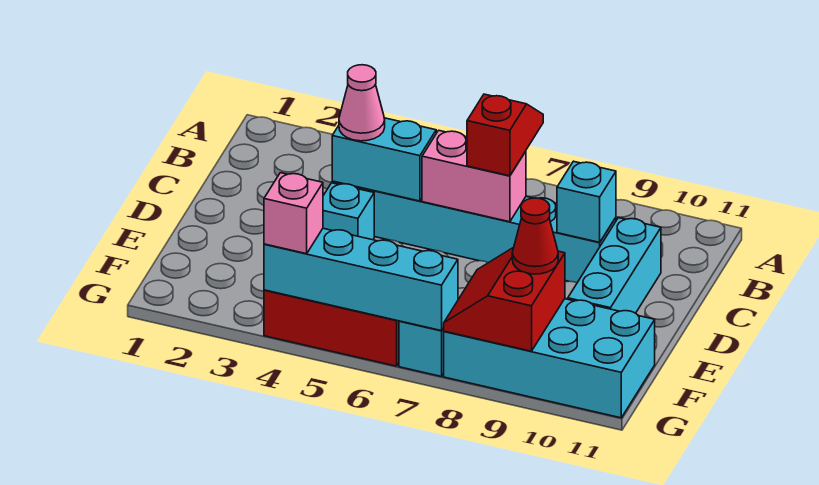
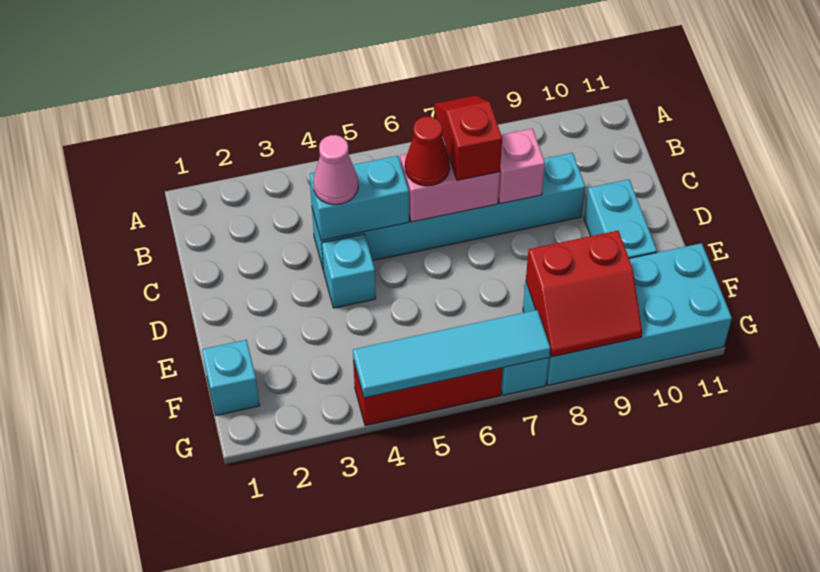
cyan 1x1 brick [557,161,616,242] -> cyan 1x1 brick moved to [202,340,260,415]
cyan 1x3 brick [568,218,661,313] -> cyan 1x2 brick [584,179,657,258]
red 2x2 slope [444,247,565,351] -> red 2x2 slope turned to [526,231,642,357]
red 1x1 cone [512,198,558,274] -> red 1x1 cone moved to [405,116,450,186]
cyan 1x4 brick [264,228,458,331] -> cyan 1x4 tile [353,310,550,398]
pink 1x1 brick [264,173,323,254] -> pink 1x1 brick moved to [498,129,545,204]

